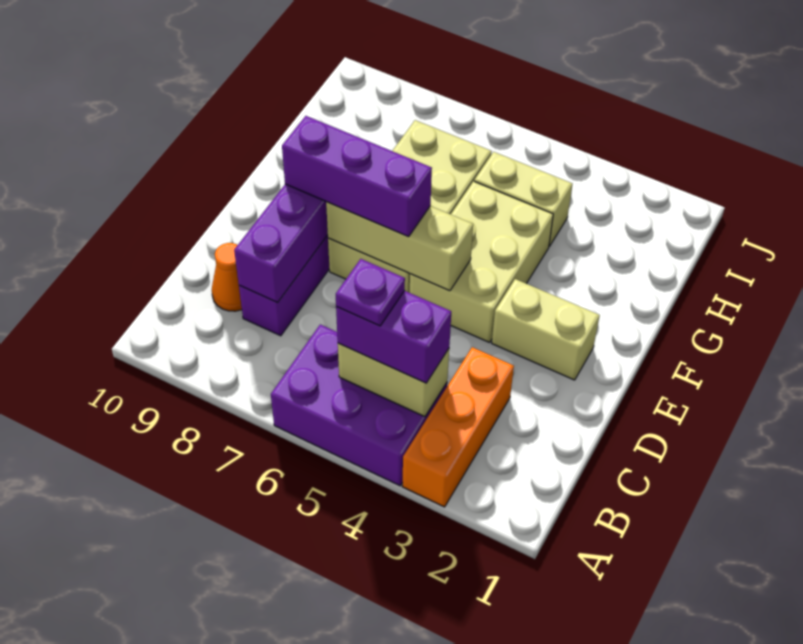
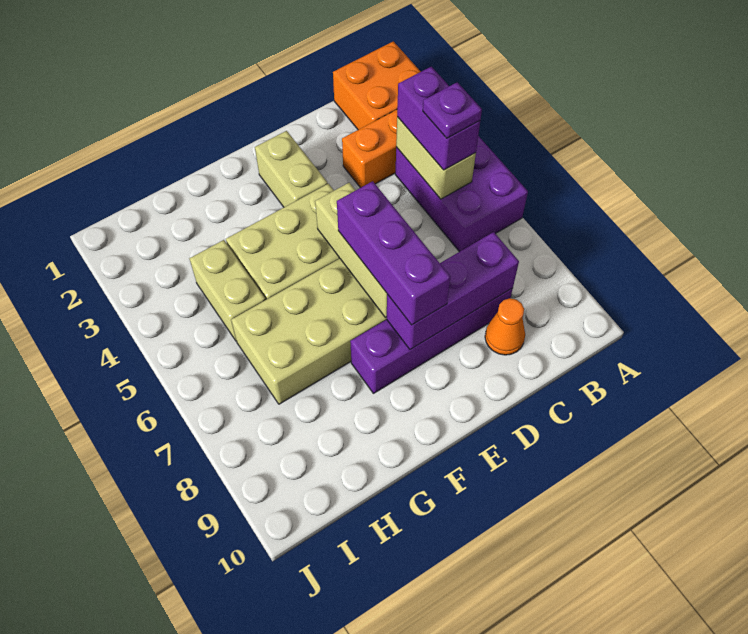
none -> orange 2x2 brick [333,41,421,130]

